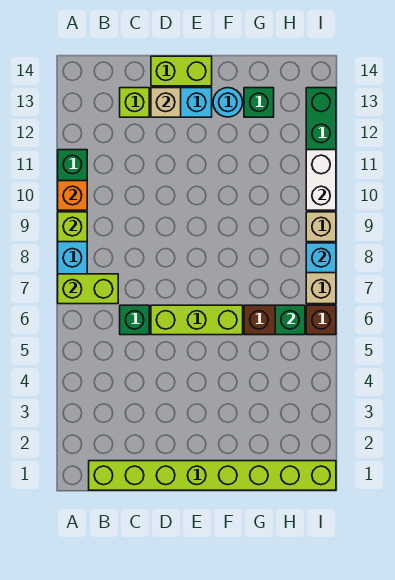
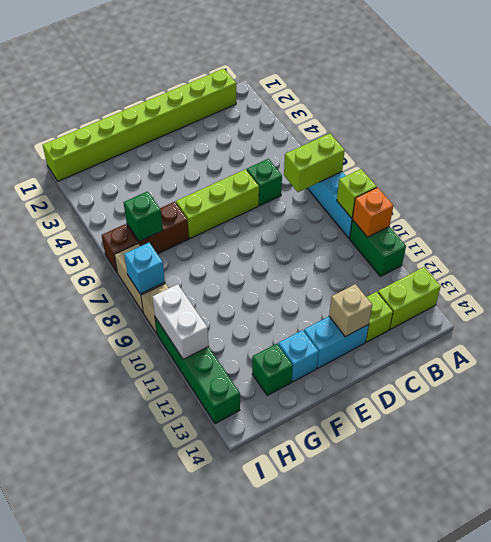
lime 1x2 brick [151,56,212,86] -> lime 1x2 brick moved to [378,267,441,329]
cyan 1x1 round brick [213,88,243,117] -> cyan 1x1 brick [278,330,318,382]

